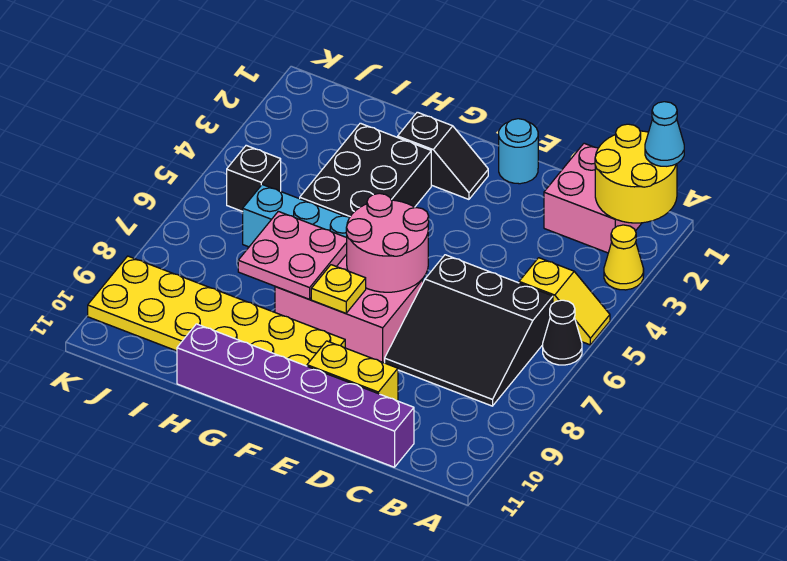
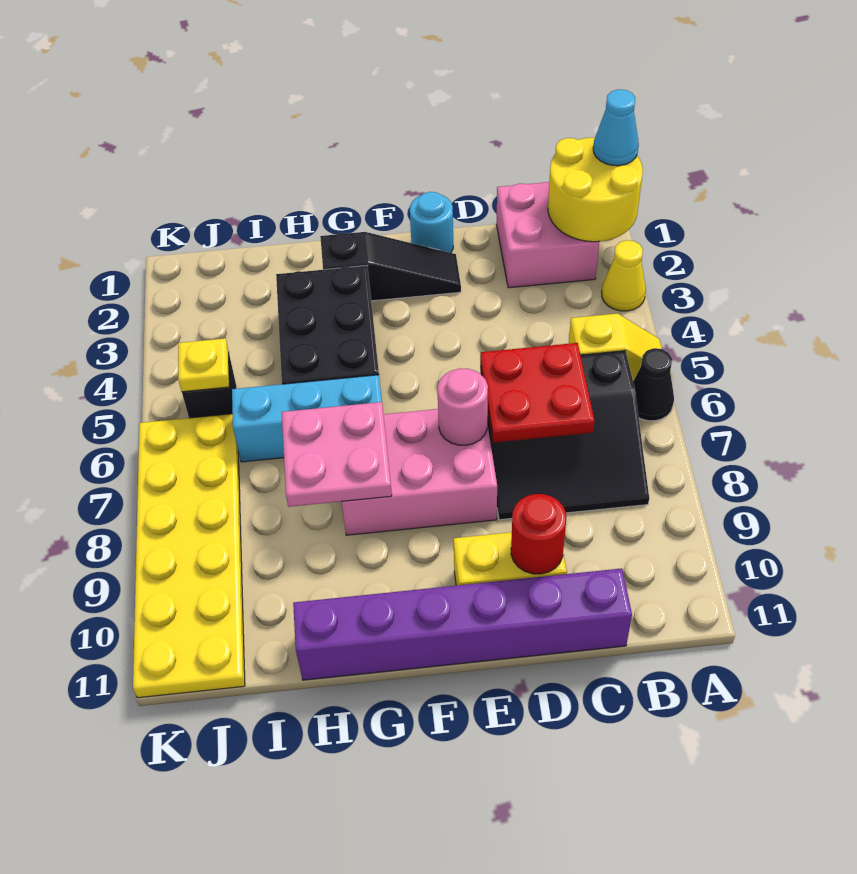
none -> red 2x2 plate [480,343,595,443]
none -> red 1x1 round brick [511,494,566,574]
pink 2x2 round brick [346,193,429,292] -> pink 1x1 round brick [438,368,488,445]
black 1x2 slope [398,112,488,199] -> black 1x3 slope [320,232,461,301]
yellow 1x1 plate [311,265,366,313] -> yellow 1x1 plate moved to [178,338,229,392]
yellow 2x6 plate [88,256,345,366] -> yellow 2x6 plate turned to [133,414,245,698]

